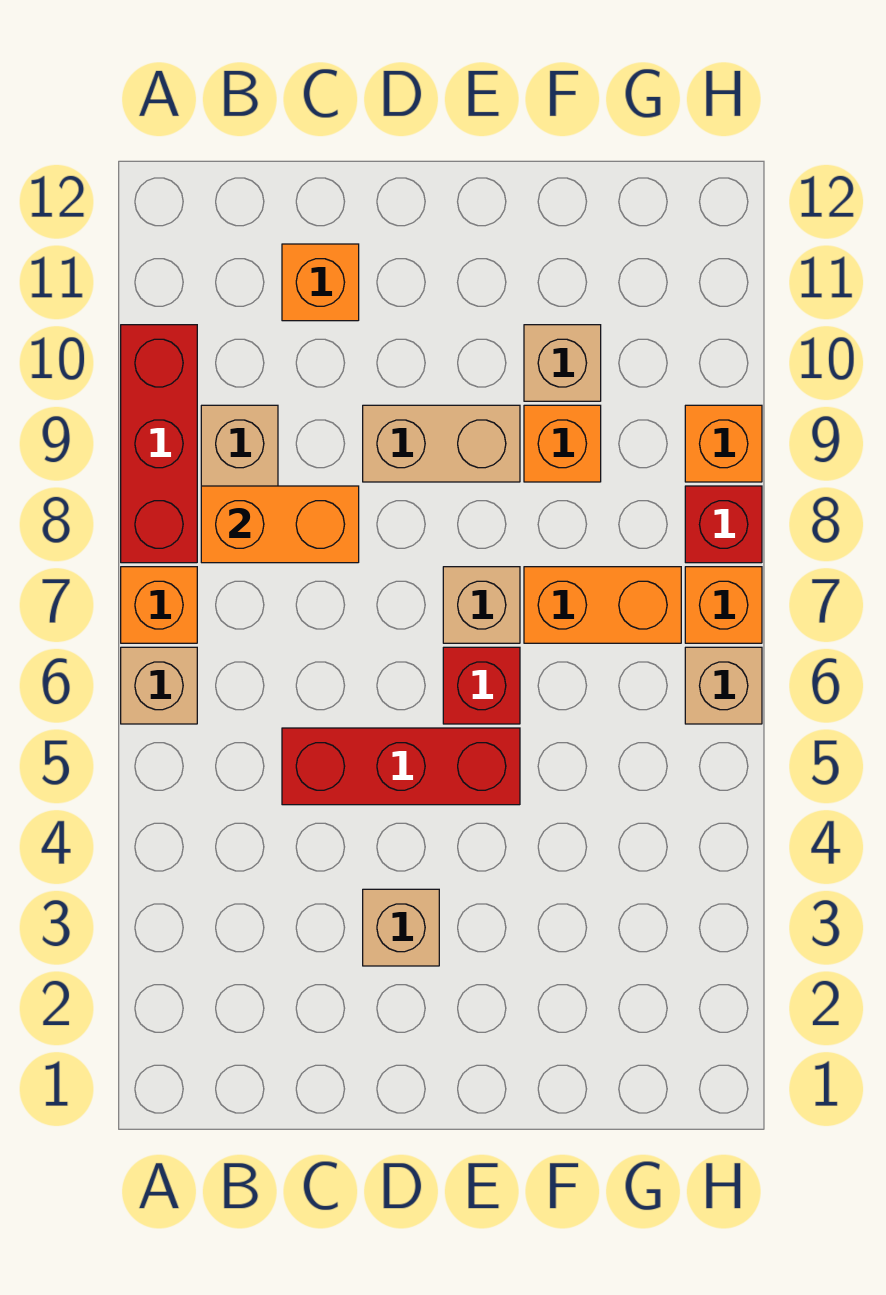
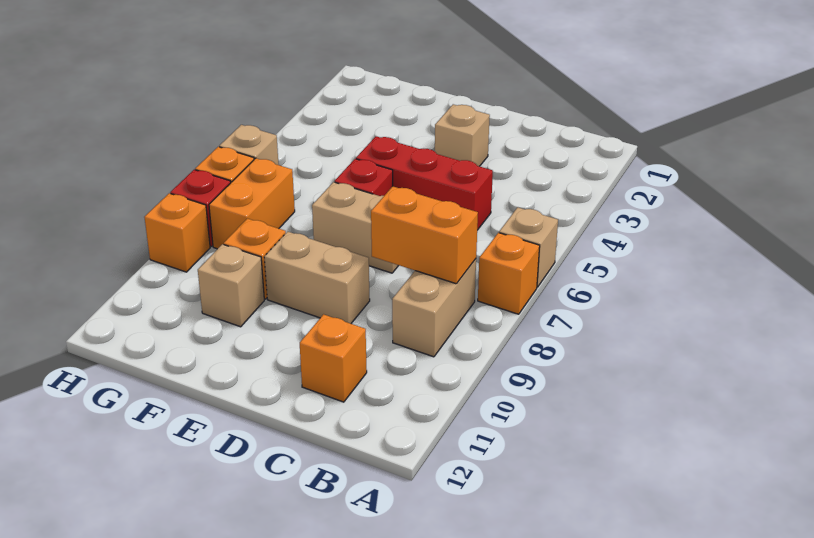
red 1x3 brick [121,325,197,563] -> none
tan 1x1 brick [443,567,520,643] -> tan 1x2 brick [312,182,399,273]
orange 1x2 brick [524,567,681,643] -> orange 1x2 brick turned to [209,158,295,249]

